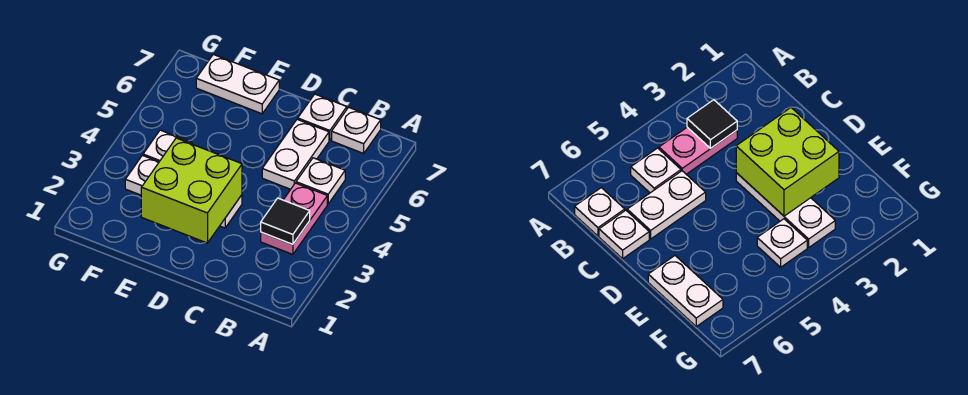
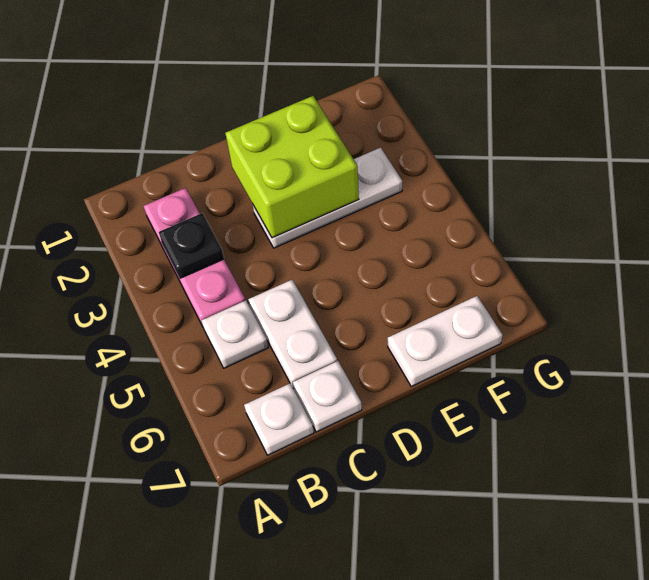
pink 1x2 plate [261,183,327,254] -> pink 1x3 plate [144,188,245,326]
black 1x1 tile [261,198,310,244] -> black 1x1 plate [159,213,224,278]
white 1x1 plate [143,130,192,162] -> none

